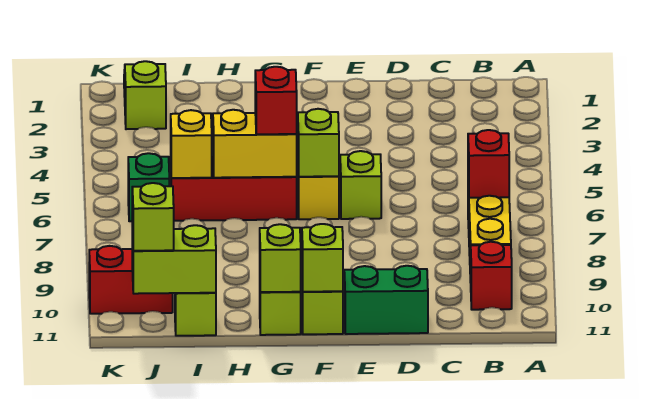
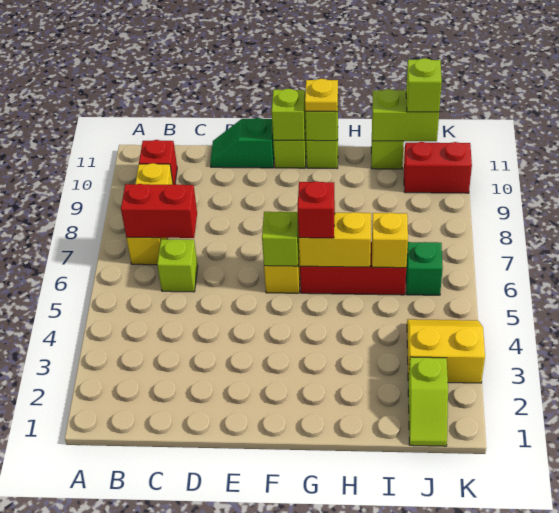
red 1x1 brick [468,130,509,198] -> red 1x2 brick [121,184,197,238]
green 1x2 brick [344,266,428,334] -> green 1x2 slope [210,118,274,168]
lime 1x1 brick [340,151,381,219] -> lime 1x1 brick moved to [157,239,198,292]
none -> yellow 1x1 plate [305,79,338,112]
none -> yellow 2x2 slope [407,319,485,383]

